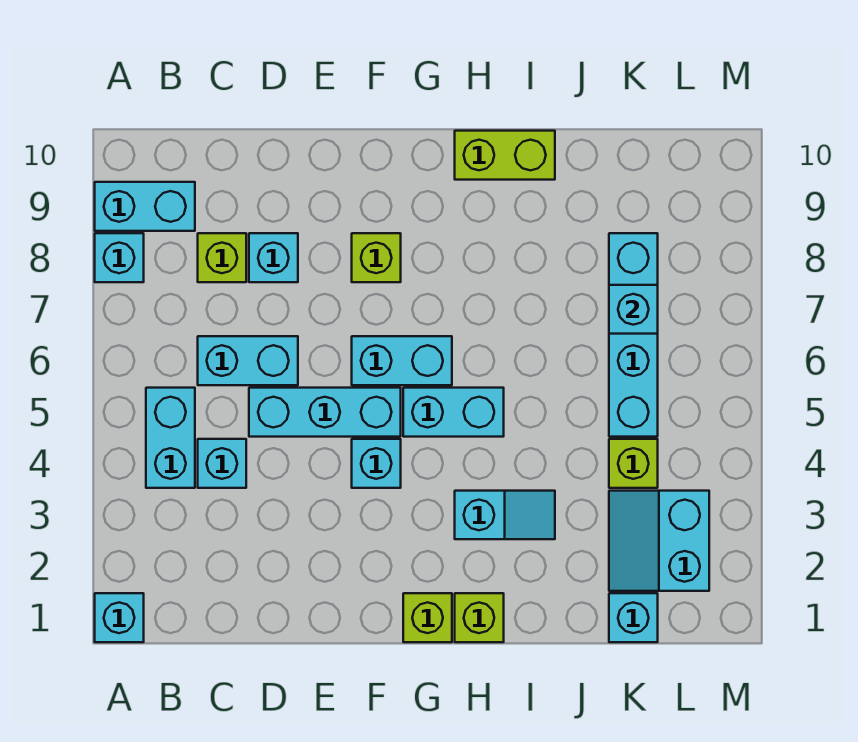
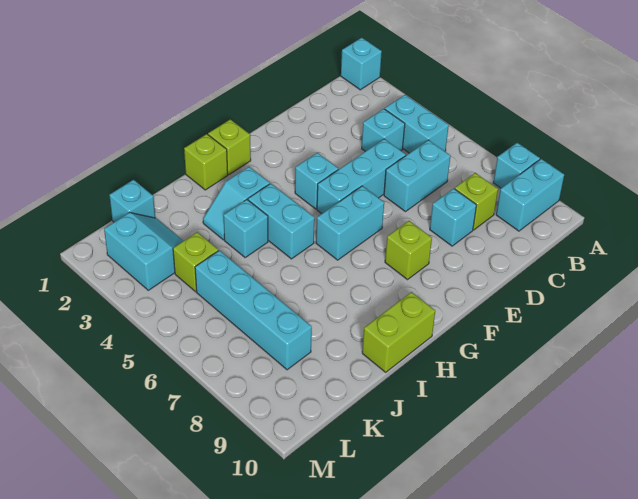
cyan 1x2 brick [403,388,504,437] -> cyan 1x2 brick turned to [248,184,315,259]
cyan 1x1 brick [609,285,658,334] -> cyan 1x1 brick moved to [224,199,268,257]

